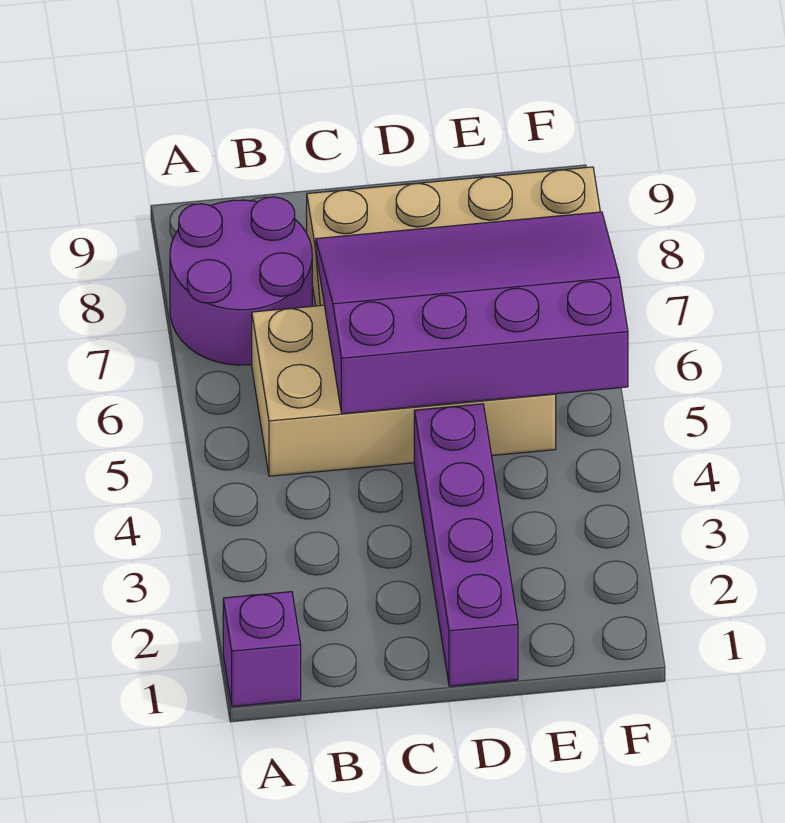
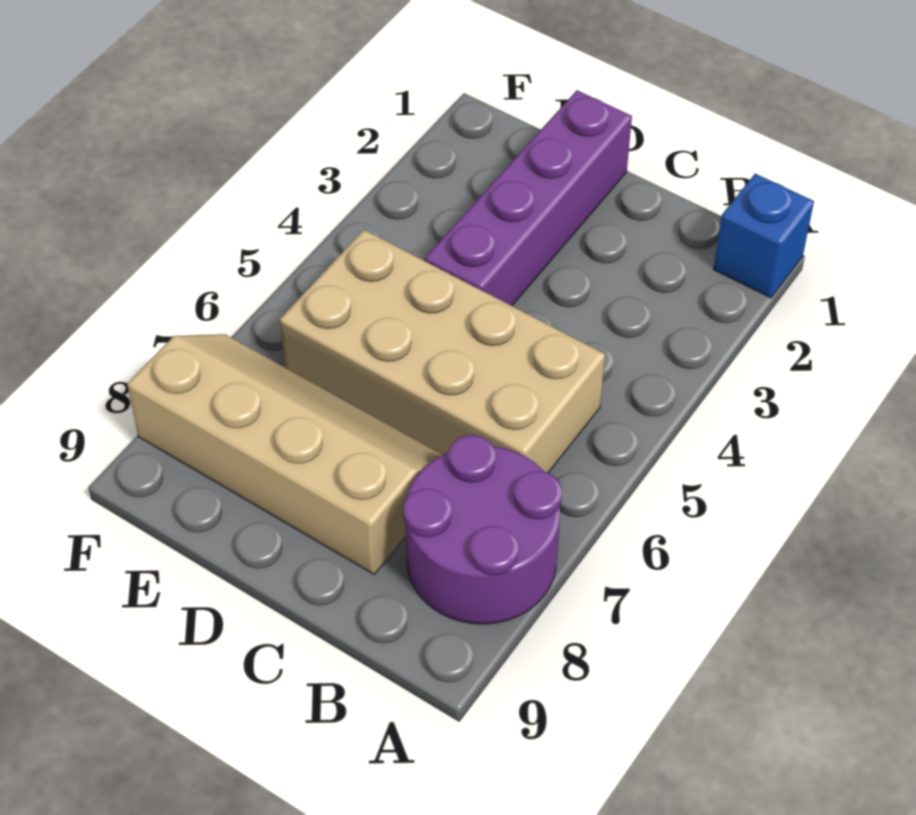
purple 1x1 brick [223,592,301,706] -> blue 1x1 brick [714,174,814,298]
purple 3x4 slope [316,212,628,414] -> none

